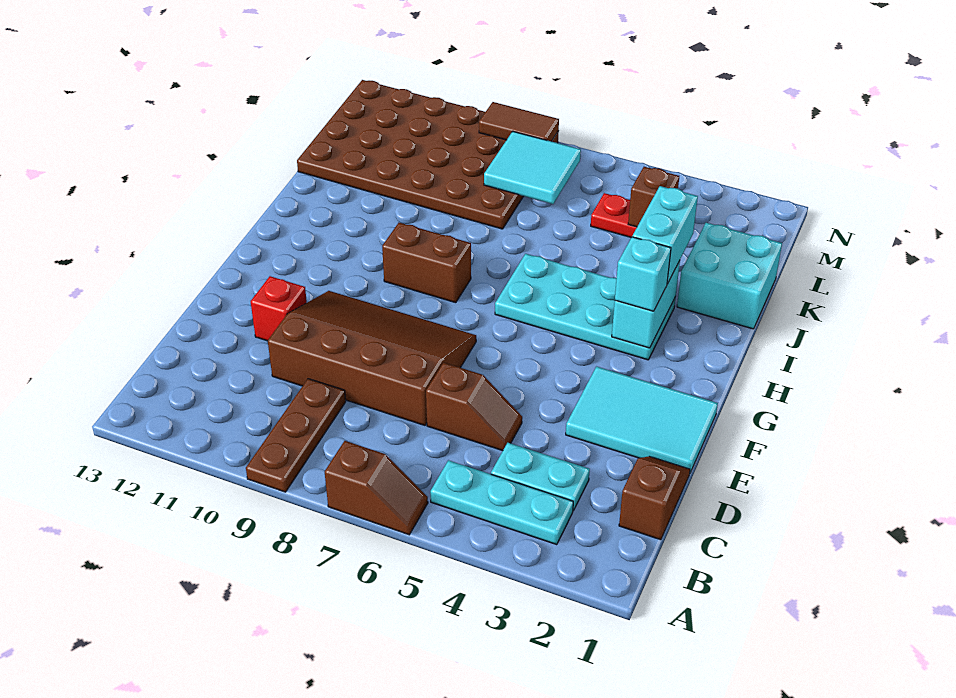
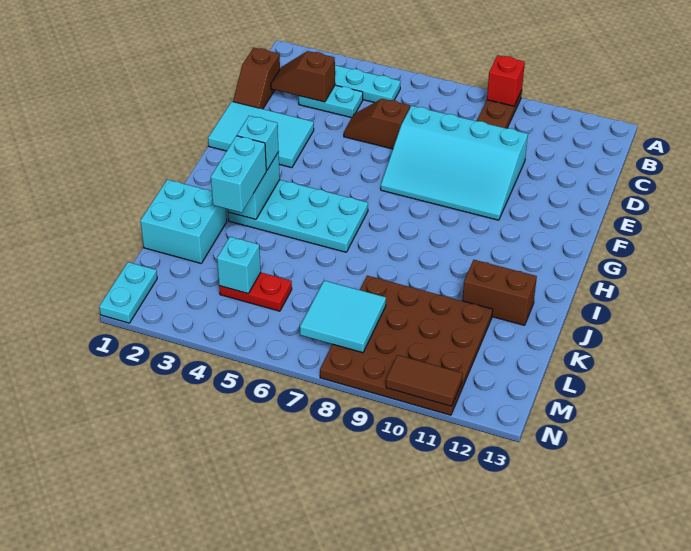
brown 1x2 slope [325,441,428,535] -> brown 1x2 slope moved to [271,51,335,102]
brown 3x4 slope [268,291,476,425] -> cyan 3x4 slope [381,106,528,220]
red 1x1 brick [251,276,307,341] -> red 1x1 brick moved to [487,55,525,106]
brown 1x2 brick [382,223,471,303] -> brown 1x2 brick moved to [462,260,537,325]
brown 4x6 plate [297,80,559,229] -> brown 4x4 plate [320,276,493,415]
brown 1x1 brick [628,167,679,227] -> cyan 1x1 brick [217,237,261,294]
none -> cyan 1x2 plate [99,262,157,323]
brown 1x2 tile [479,102,559,141] -> brown 1x2 tile moved to [386,355,463,406]

